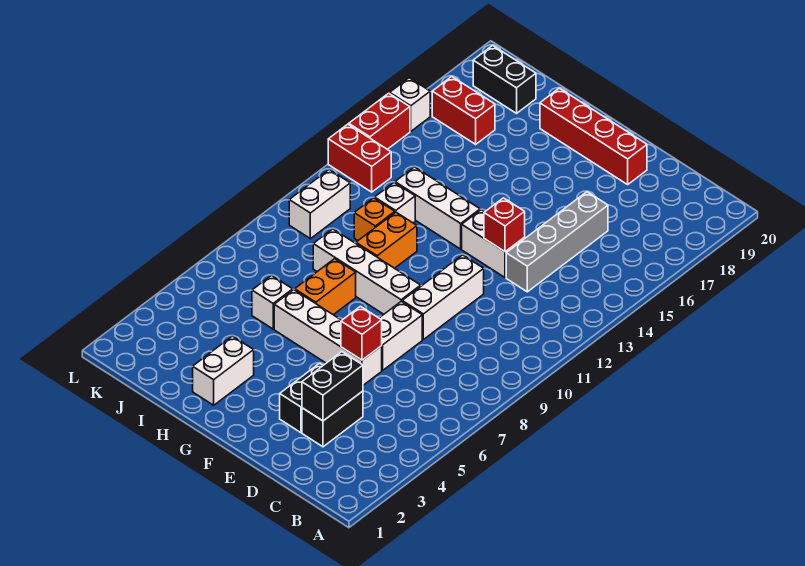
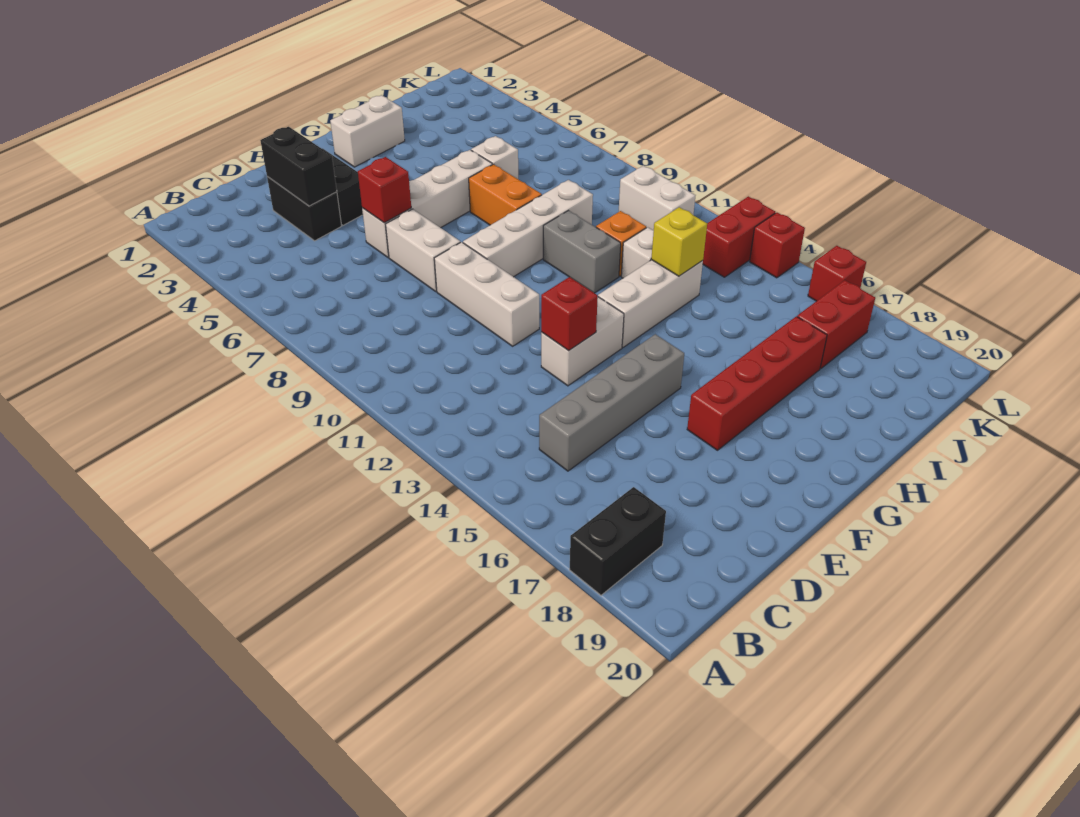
grey 1x4 brick [506,192,608,292] -> grey 1x4 brick turned to [539,334,684,471]
red 1x4 brick [540,88,647,184] -> red 1x4 brick moved to [687,316,827,450]
white 1x2 brick [193,336,254,405] -> white 1x2 brick turned to [330,95,405,167]
orange 1x2 brick [356,212,417,268] -> grey 1x2 brick [543,211,621,293]
none -> yellow 1x1 brick [651,207,707,276]
black 1x2 brick [473,46,536,113] -> black 1x2 brick moved to [570,487,666,595]
red 1x2 brick [349,93,410,149] -> red 1x1 brick [750,213,805,278]
white 1x1 brick [390,78,430,131] -> red 1x1 brick [808,246,866,301]

